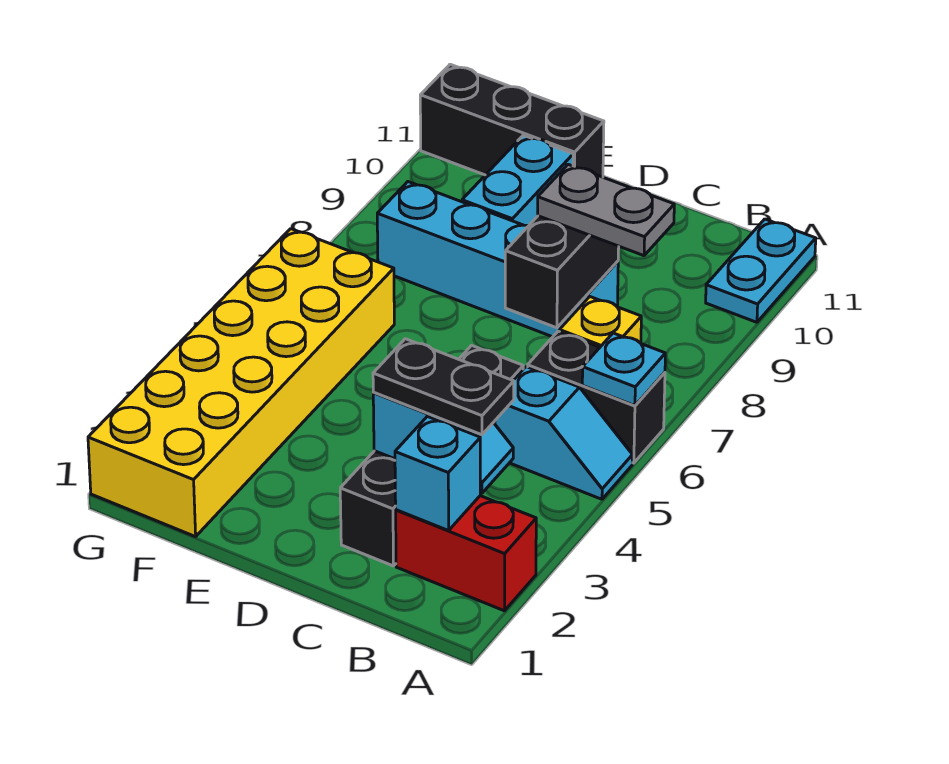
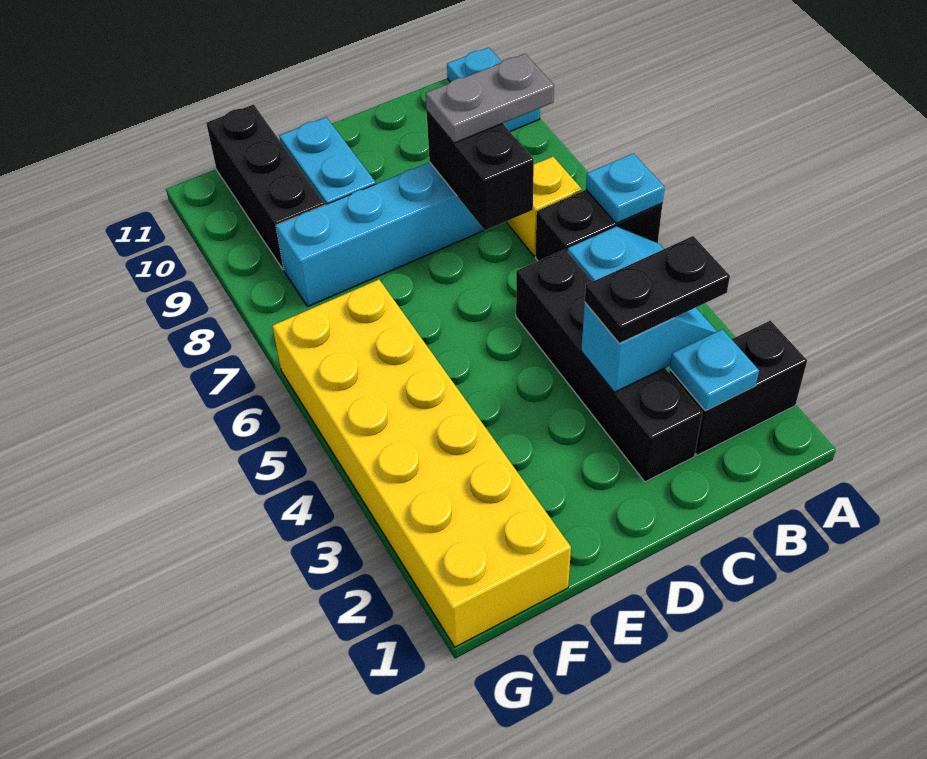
red 1x2 brick [396,496,536,611] -> black 1x2 brick [669,321,807,455]
cyan 1x1 brick [395,416,480,531] -> cyan 1x1 plate [670,329,759,411]
black 1x3 brick [420,64,604,177] -> black 1x3 brick turned to [206,105,325,270]

